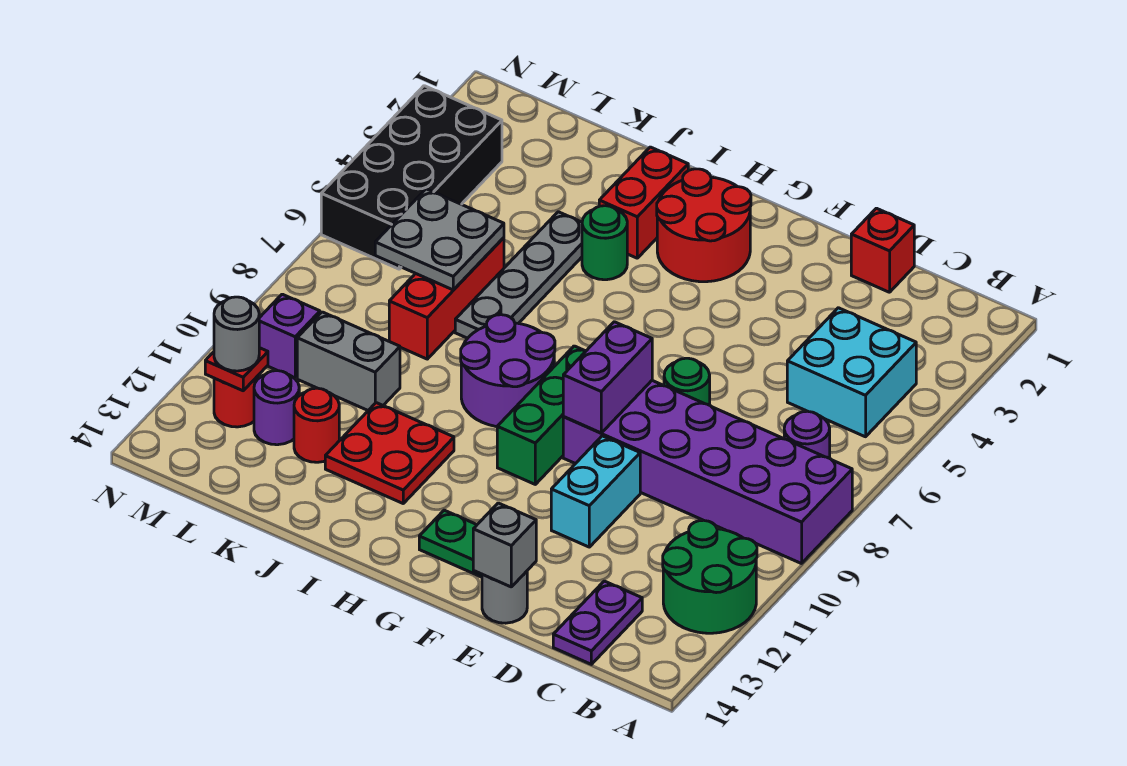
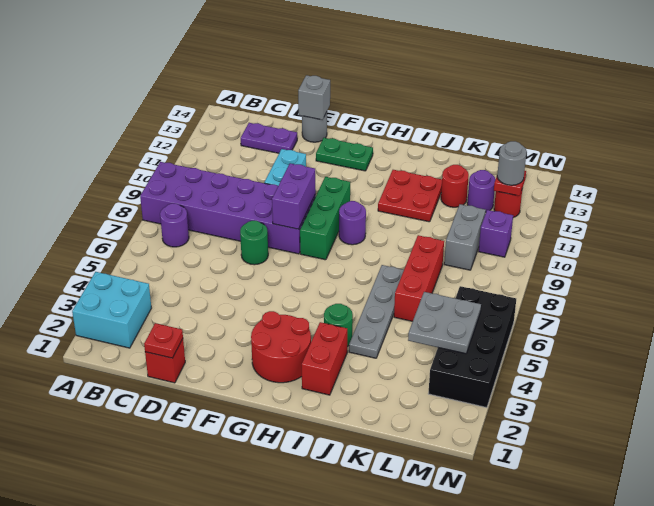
green 2x2 round brick [663,520,757,633] -> none
cyan 2x2 brick [787,308,916,437] -> cyan 2x2 brick moved to [72,272,151,348]
purple 1x2 plate [553,581,642,664] -> purple 1x2 plate turned to [241,123,297,153]
none -> red 1x1 plate [144,323,183,358]
purple 2x2 round brick [461,315,555,427] -> purple 1x1 round brick [339,201,366,245]
grey 2x2 plate [375,189,504,290] -> grey 2x2 plate moved to [408,292,481,354]
grey 1x2 brick [297,312,400,410] -> grey 1x2 brick turned to [444,204,486,270]

